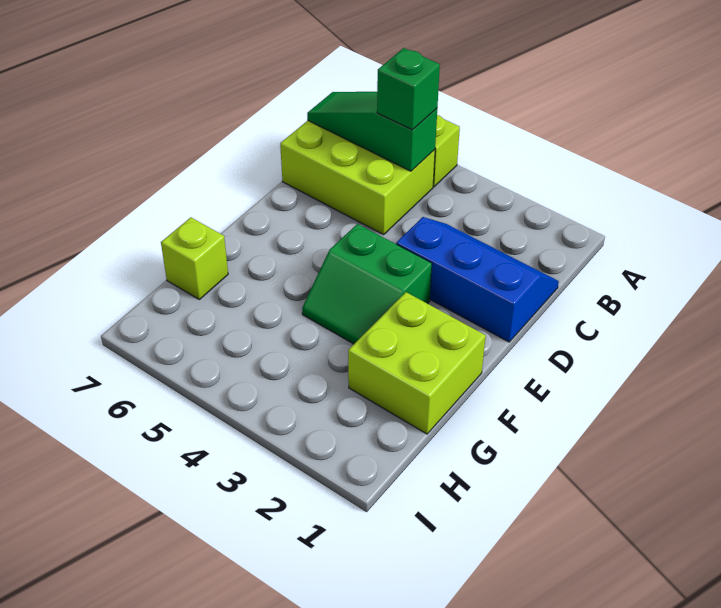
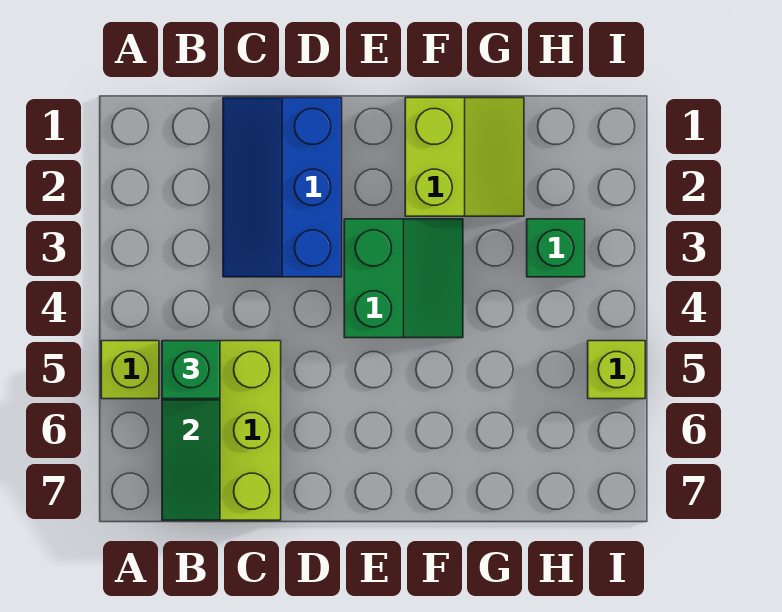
lime 2x2 brick [348,292,486,434] -> lime 2x2 slope [405,98,524,216]
lime 1x1 brick [161,217,228,299] -> lime 1x1 brick moved to [588,341,645,399]
none -> green 1x1 brick [527,219,585,277]

